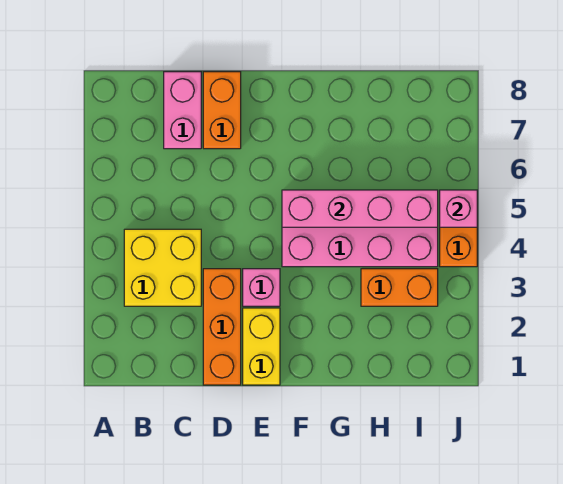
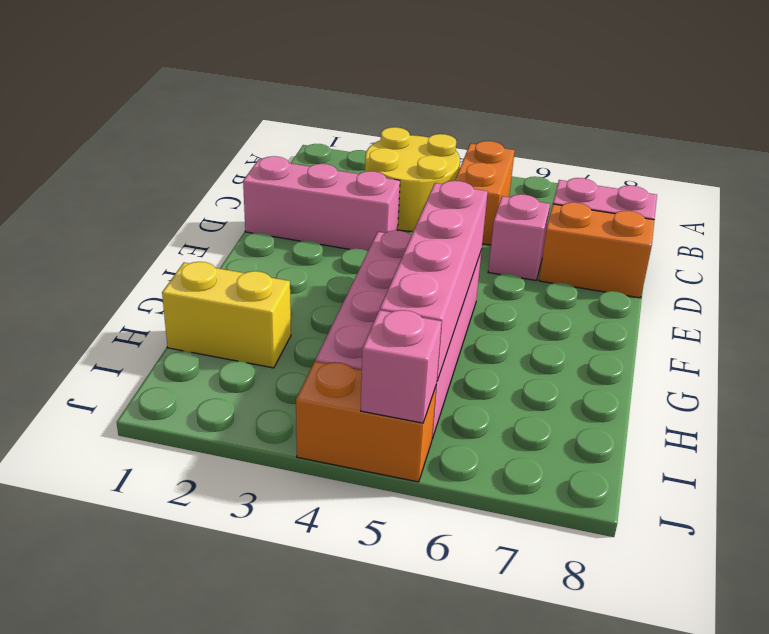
yellow 2x2 brick [124,229,201,306] -> yellow 2x2 round brick [365,127,460,231]
orange 1x3 brick [203,269,241,385] -> pink 1x3 brick [243,156,400,252]
yellow 1x2 brick [243,308,280,385] -> yellow 1x2 brick moved to [162,262,291,368]
pink 1x1 brick [243,269,280,306] -> pink 1x1 brick moved to [488,194,550,280]
orange 1x2 brick [361,269,438,306] -> orange 1x2 brick moved to [455,141,515,245]

